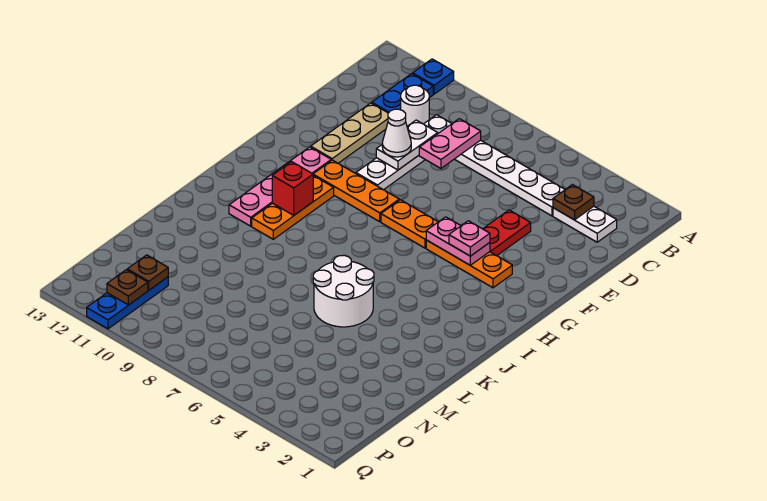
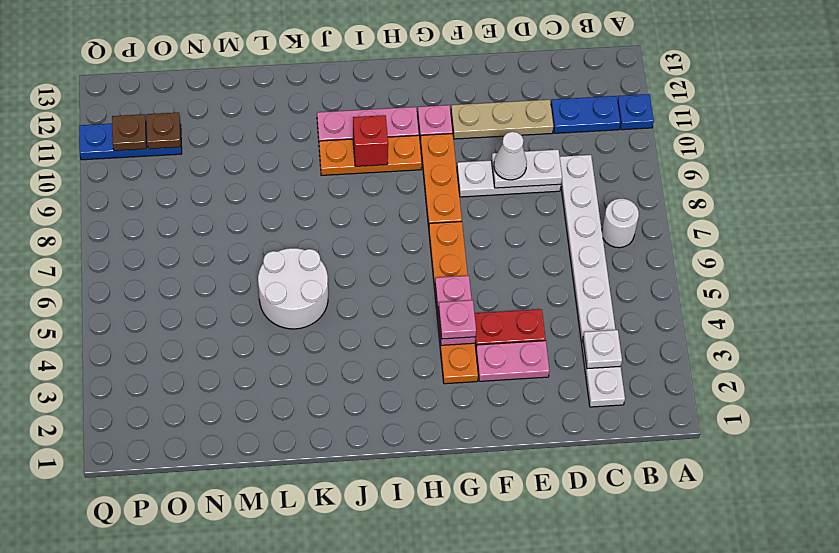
brown 1x1 plate [553,185,594,220] -> white 1x1 plate [583,330,622,369]
pink 1x2 plate [419,119,481,168] -> pink 1x2 plate moved to [476,341,549,381]
white 1x1 round brick [401,85,429,126] -> white 1x1 round brick moved to [602,199,639,248]

